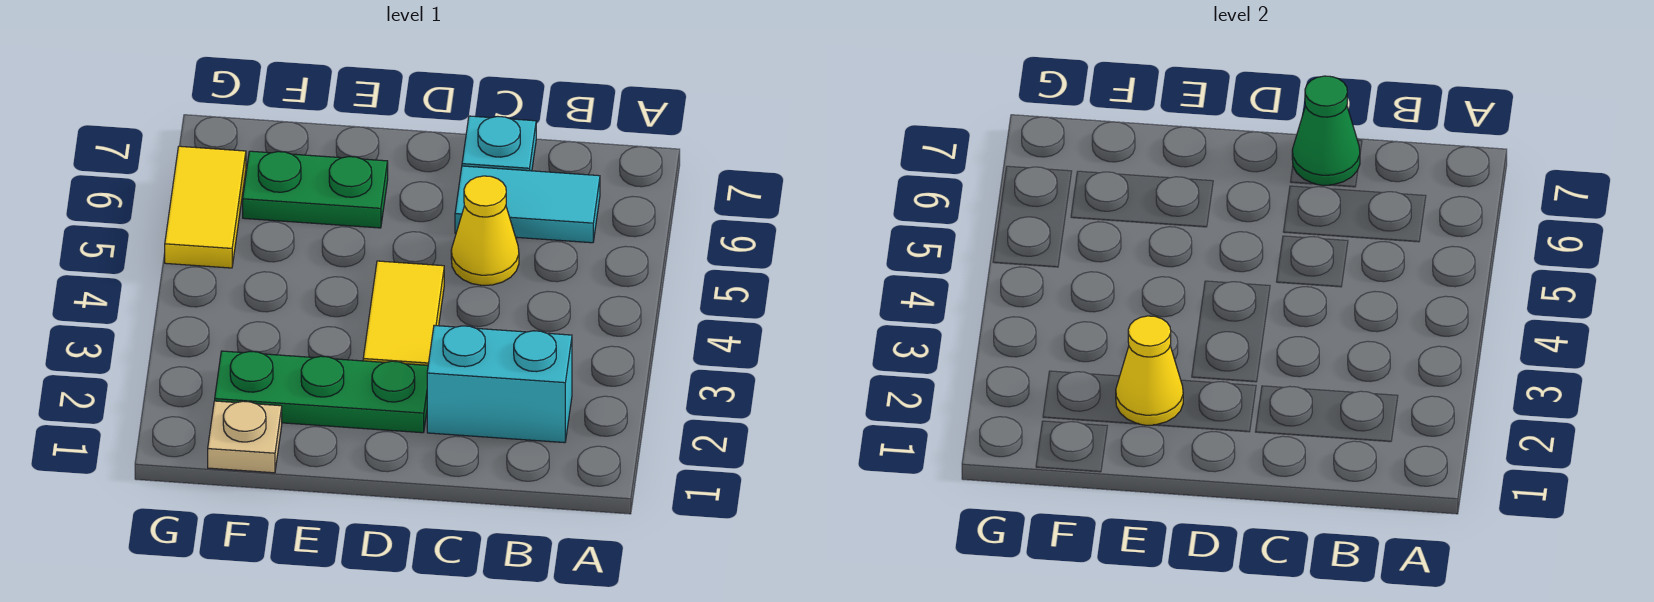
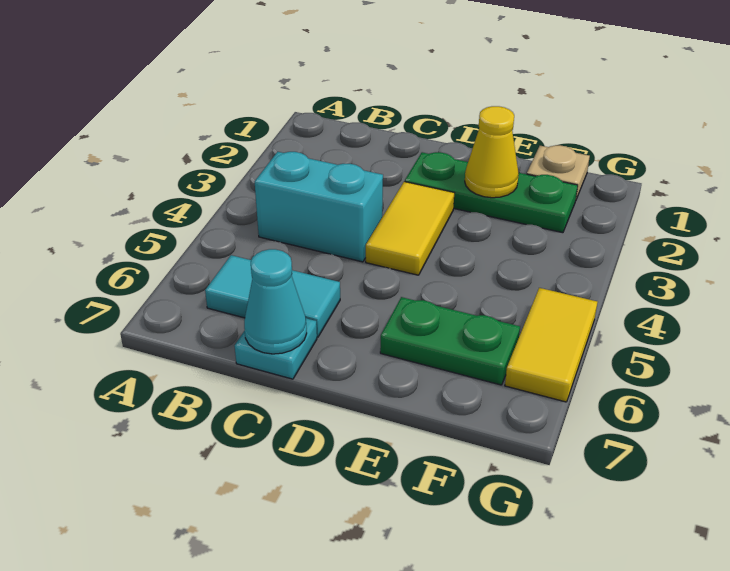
cyan 1x2 brick [427,326,572,443] -> cyan 1x2 brick moved to [255,152,383,262]
yellow 1x1 cone [451,176,519,285] -> none
green 1x1 cone [1292,76,1360,186] -> cyan 1x1 cone [244,249,307,354]

